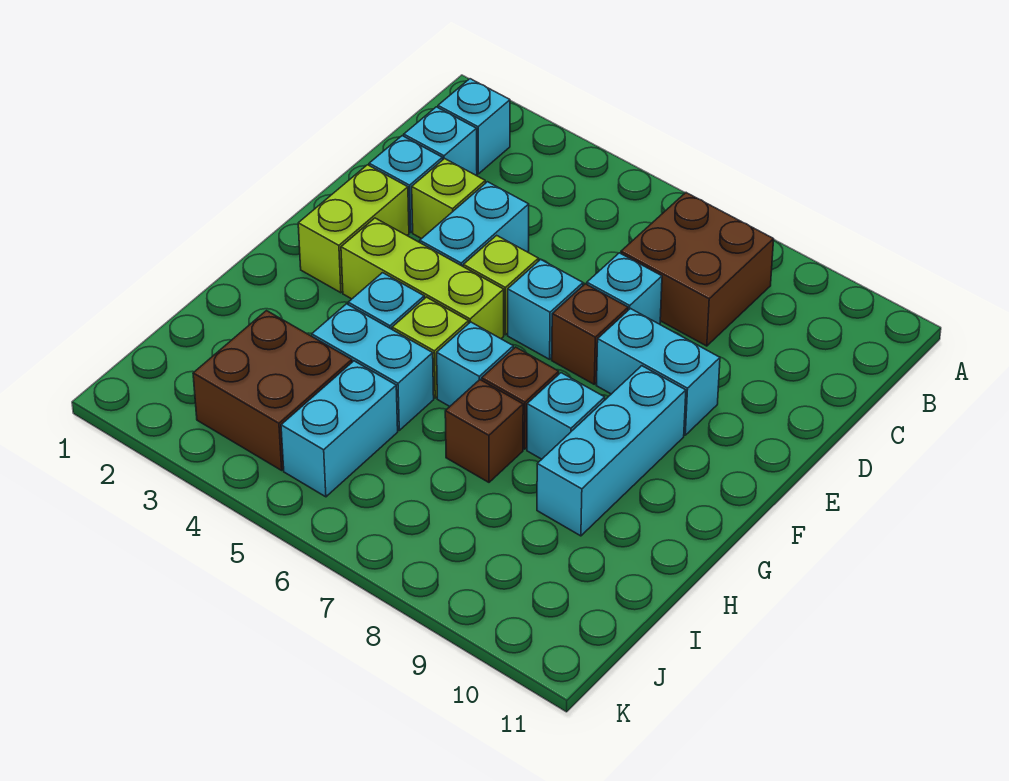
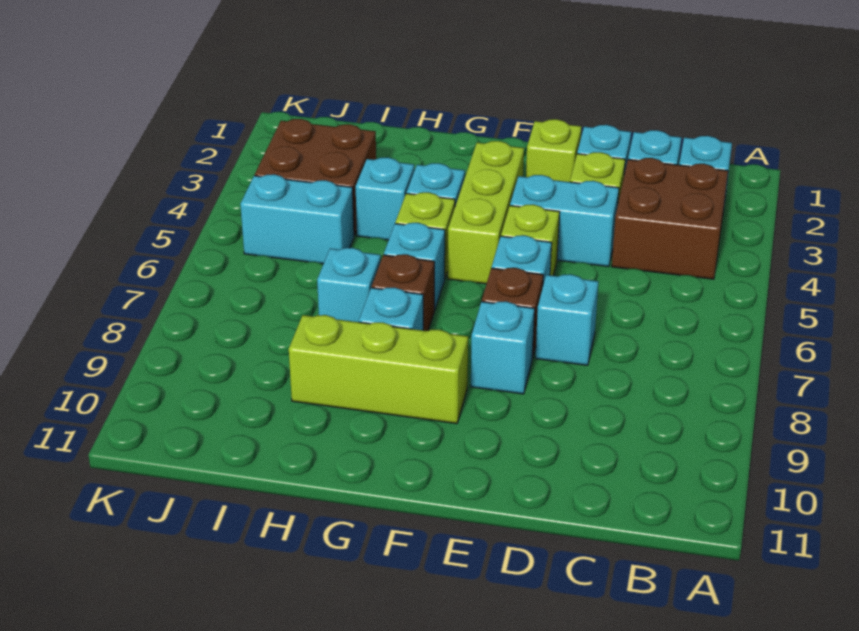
brown 2x2 brick [621,193,774,346] -> brown 2x2 brick moved to [612,158,728,279]
lime 1x2 brick [298,165,409,293] -> lime 1x1 brick [526,119,582,182]
cyan 1x2 brick [596,309,720,435] -> cyan 1x1 brick [471,301,535,394]
cyan 1x3 brick [537,366,686,536] -> lime 1x3 brick [289,315,468,424]
cyan 1x2 brick [312,304,434,430] -> cyan 1x1 brick [356,157,414,240]
brown 1x1 brick [445,380,523,482] -> cyan 1x1 brick [317,248,381,322]

